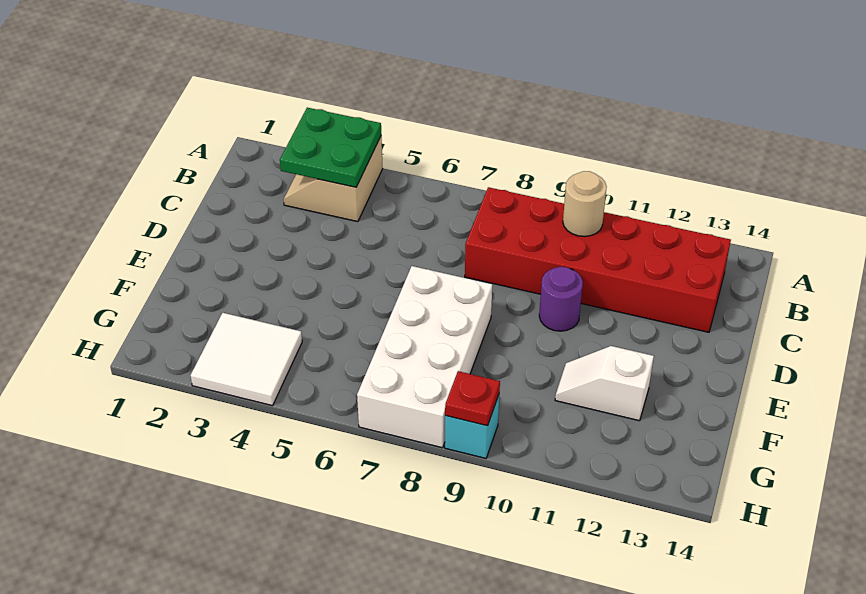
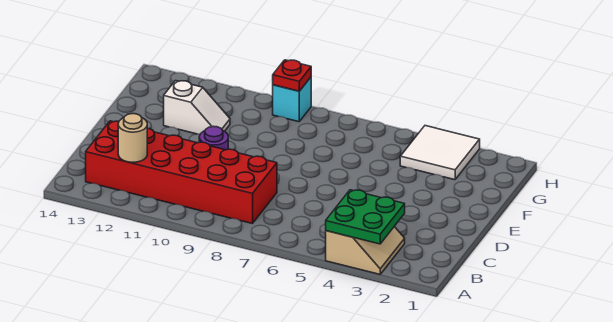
tan 1x1 round brick [563,171,607,237] -> tan 1x1 round brick moved to [118,114,147,162]
white 2x4 brick [357,266,492,448] -> none

